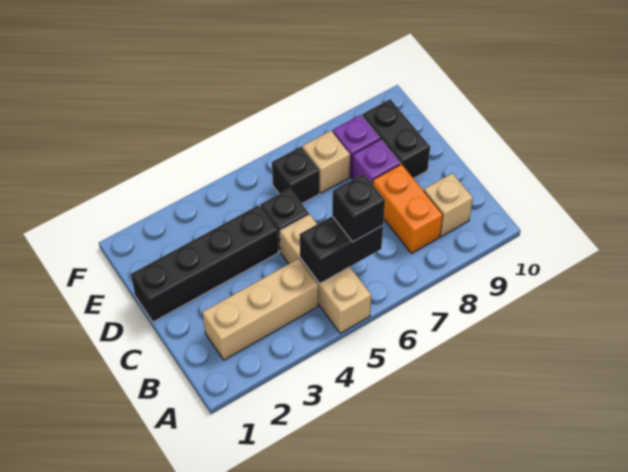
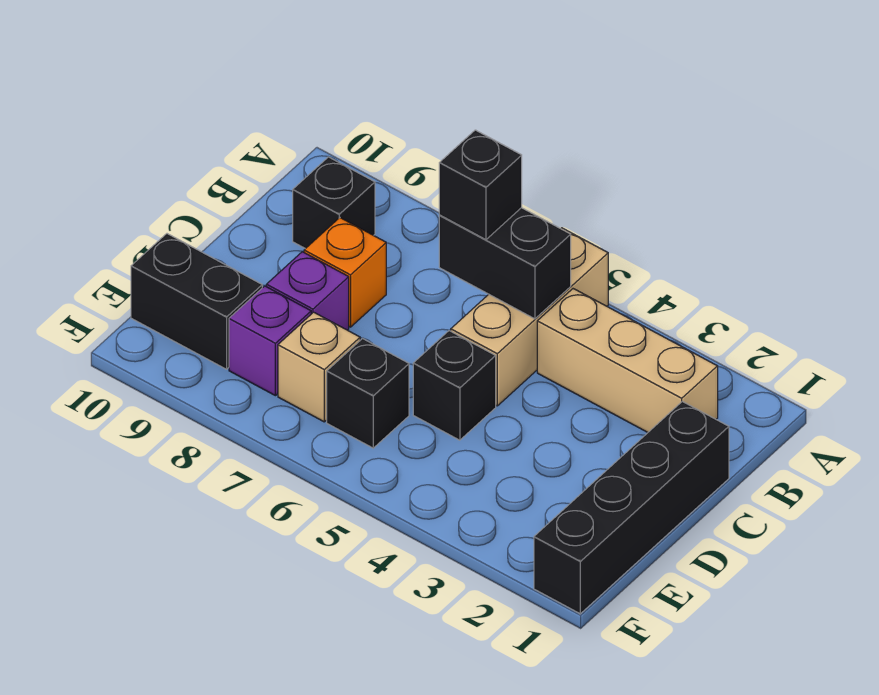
orange 1x2 brick [373,164,443,253] -> orange 1x1 brick [304,218,386,327]
tan 1x1 brick [424,173,473,236] -> black 1x1 brick [293,157,375,249]
black 1x4 brick [131,205,278,322] -> black 1x4 brick turned to [534,401,729,614]
black 1x2 brick [362,99,430,178] -> black 1x2 brick turned to [131,234,262,369]

